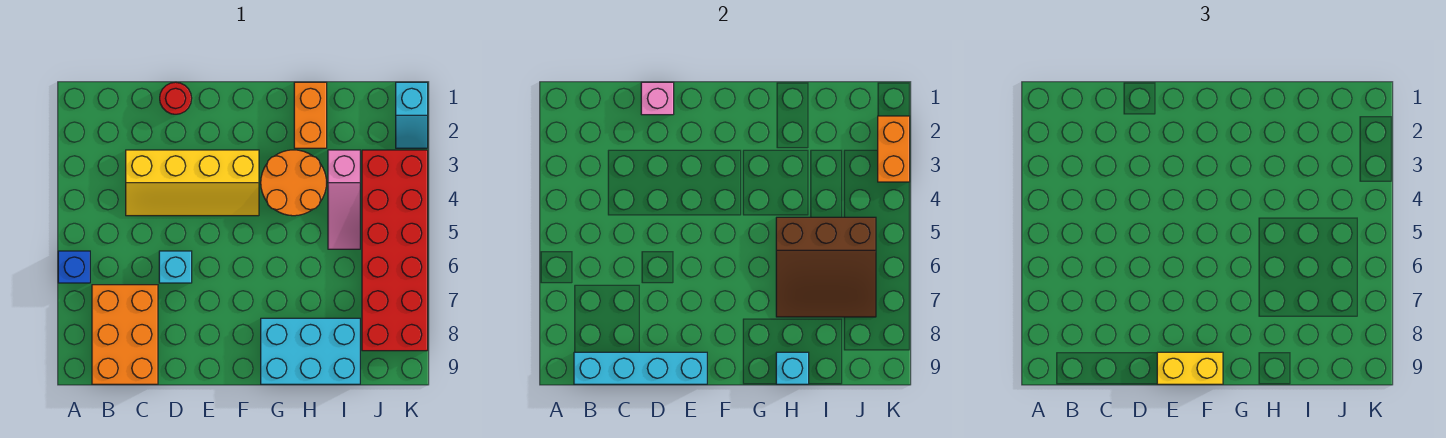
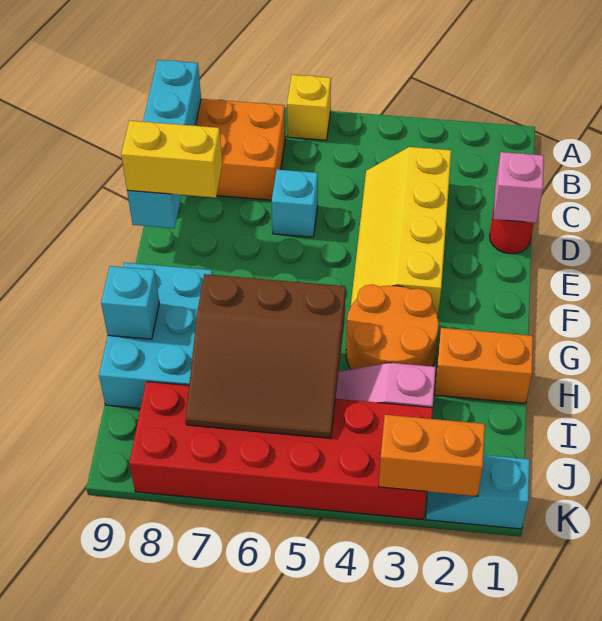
blue 1x1 brick [58,251,90,283] -> yellow 1x1 brick [287,75,331,140]
yellow 1x2 brick [1157,352,1223,384] -> yellow 1x2 brick turned to [121,121,222,198]
brown 3x3 slope [776,217,876,317] -> brown 3x3 slope turned to [186,274,346,438]

